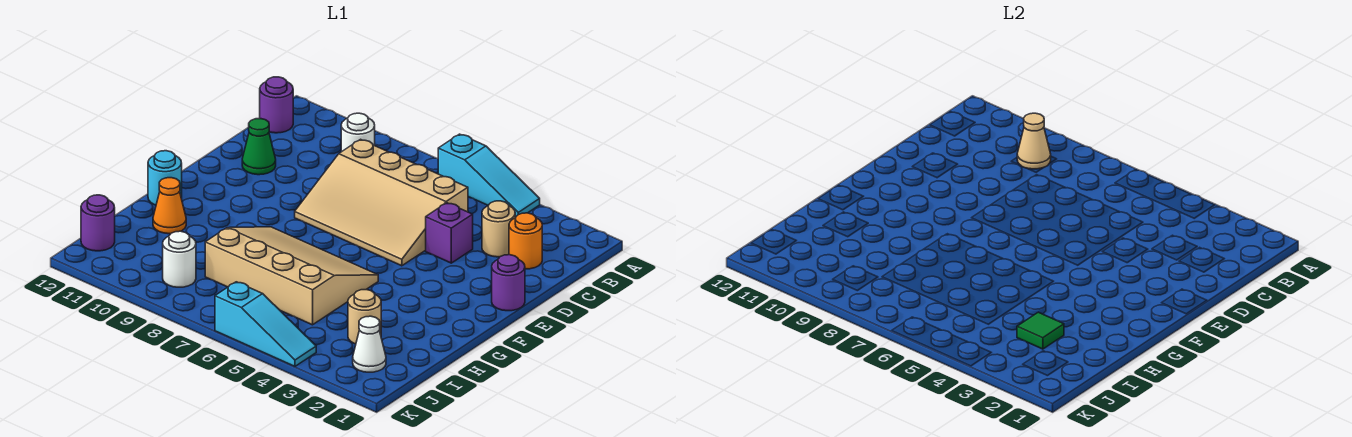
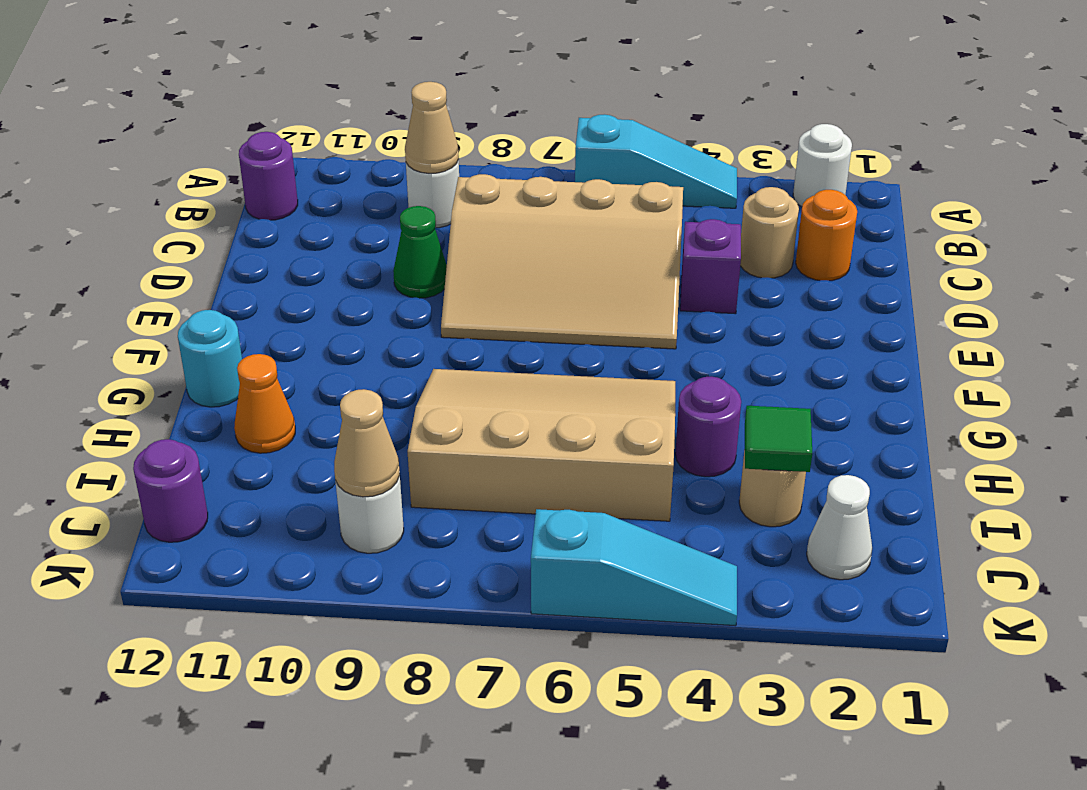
none -> white 1x1 round brick [793,124,852,207]
green 1x1 cone [242,119,276,175] -> green 1x1 cone moved to [393,206,447,298]
purple 1x1 round brick [492,255,525,311] -> purple 1x1 round brick moved to [675,377,741,477]
none -> tan 1x1 cone [334,389,400,497]

